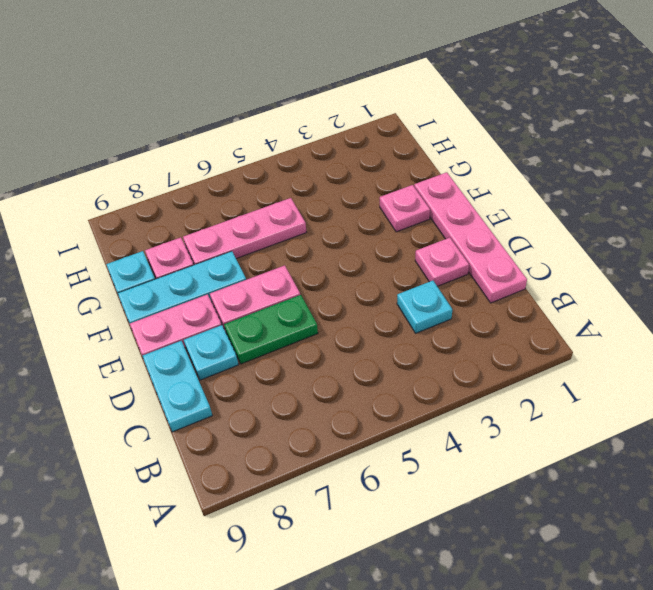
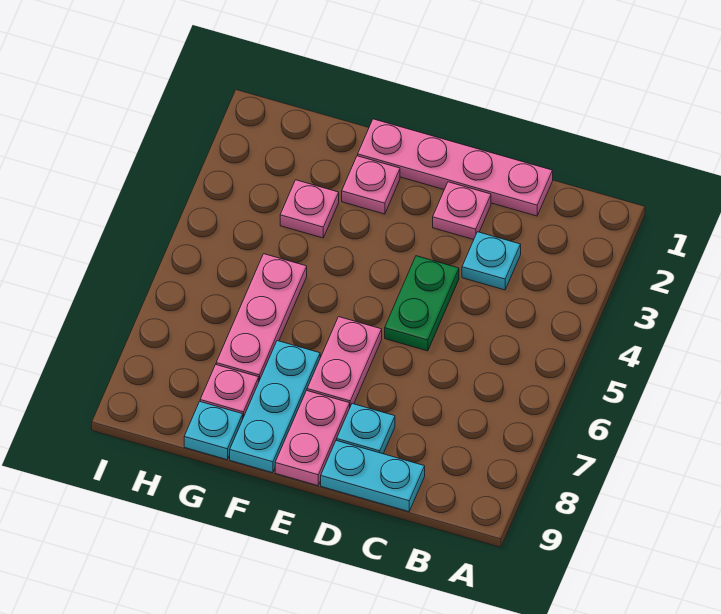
green 1x2 plate [224,295,318,364] -> green 1x2 plate moved to [385,256,459,351]
none -> pink 1x1 plate [280,180,339,238]

